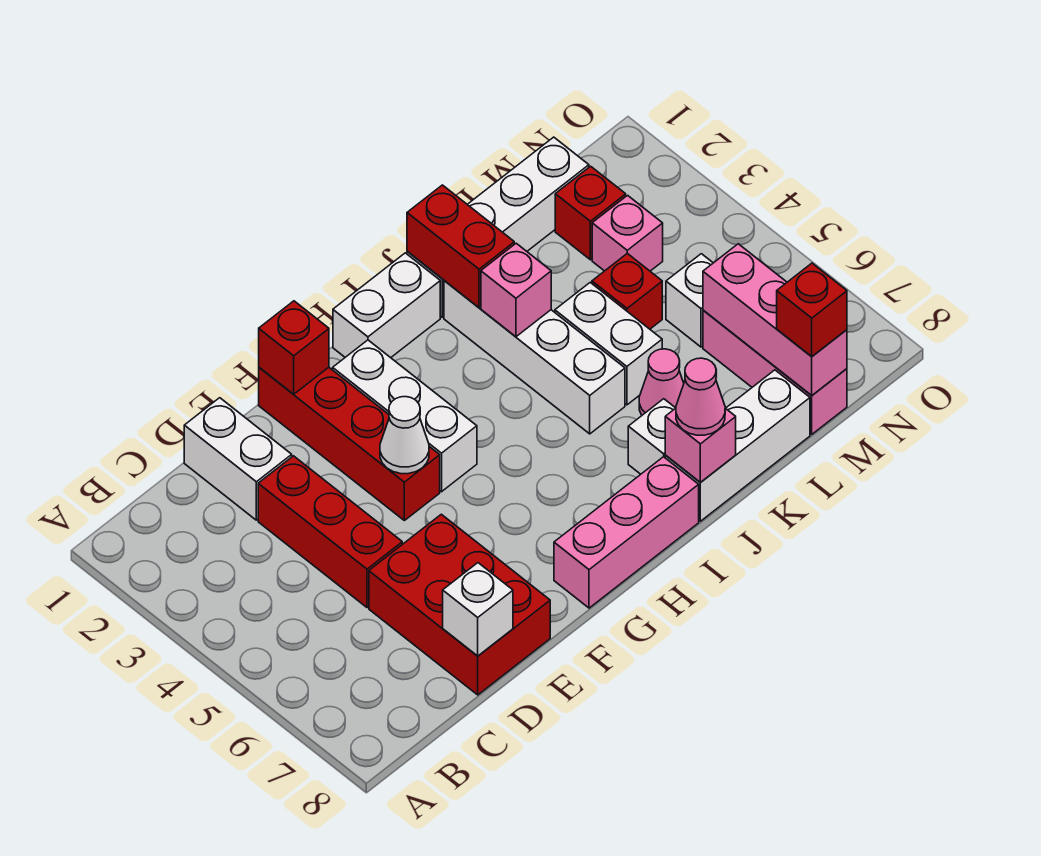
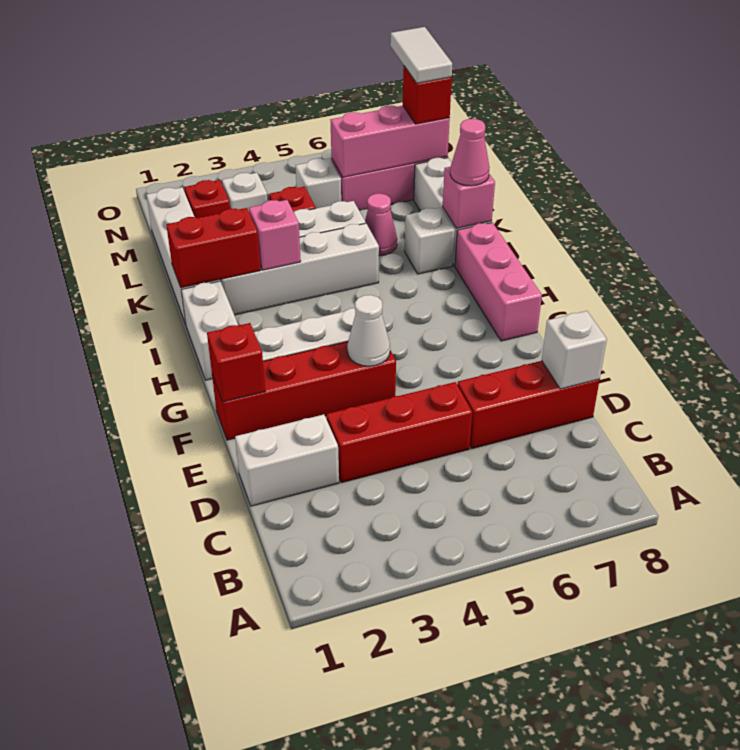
red 2x3 brick [369,514,550,695] -> red 1x3 brick [458,361,600,449]
pink 1x1 brick [592,195,663,271] -> white 1x1 brick [222,173,268,211]
none -> white 1x2 tile [390,27,452,83]

